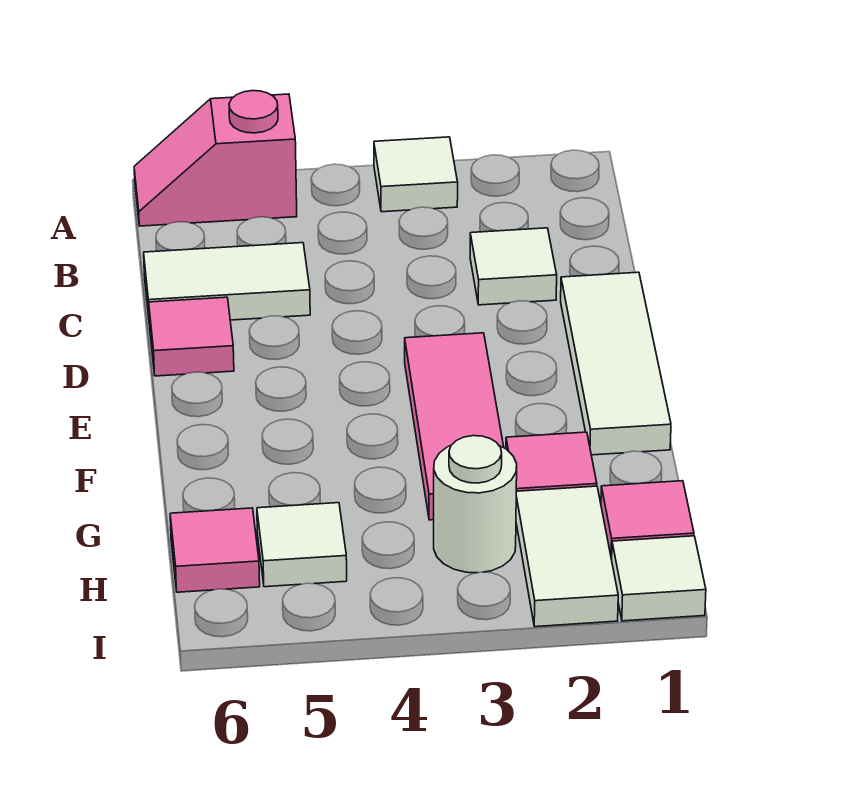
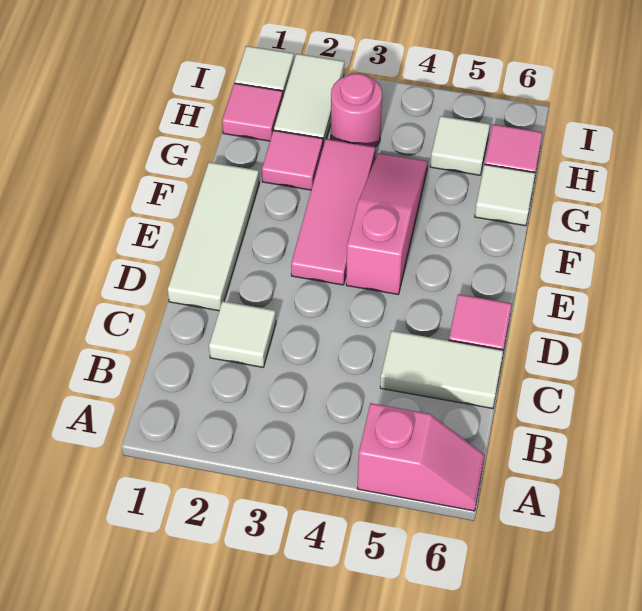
white 1x1 tile [374,137,458,212] -> white 1x1 tile moved to [475,165,535,226]
none -> pink 1x3 slope [346,153,428,294]
white 1x1 round brick [434,436,517,573] -> pink 1x1 round brick [331,74,382,147]

